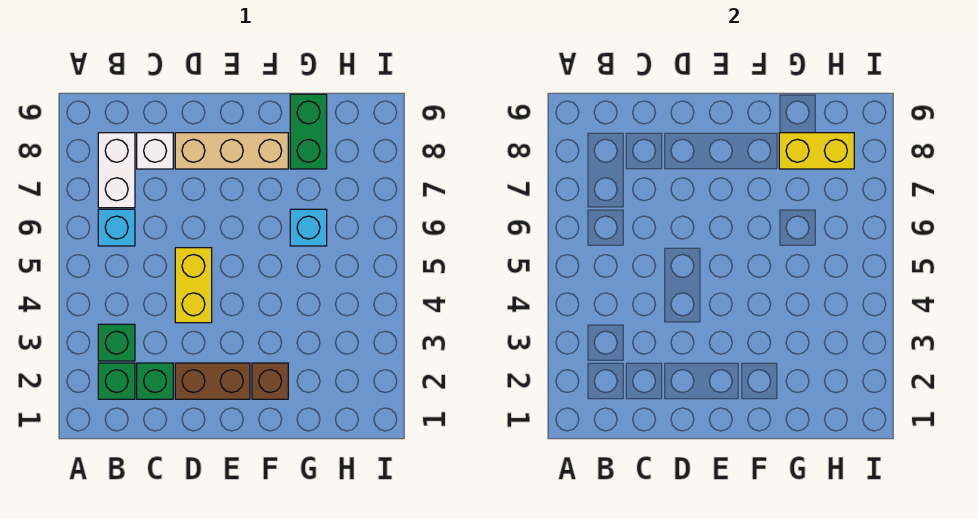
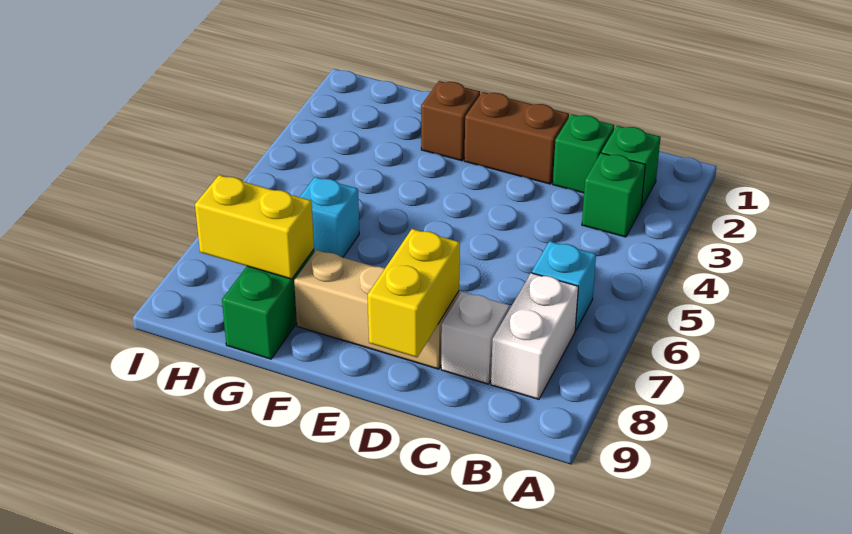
yellow 1x2 brick [175,248,212,323] -> yellow 1x2 brick moved to [368,229,460,357]

